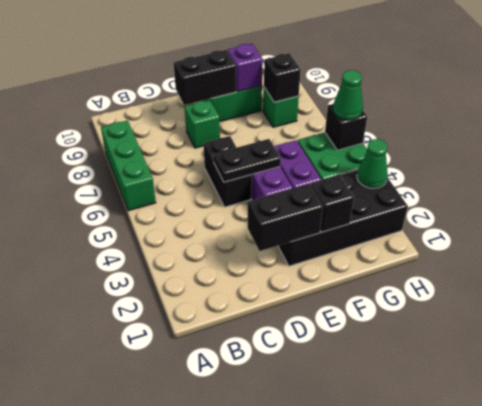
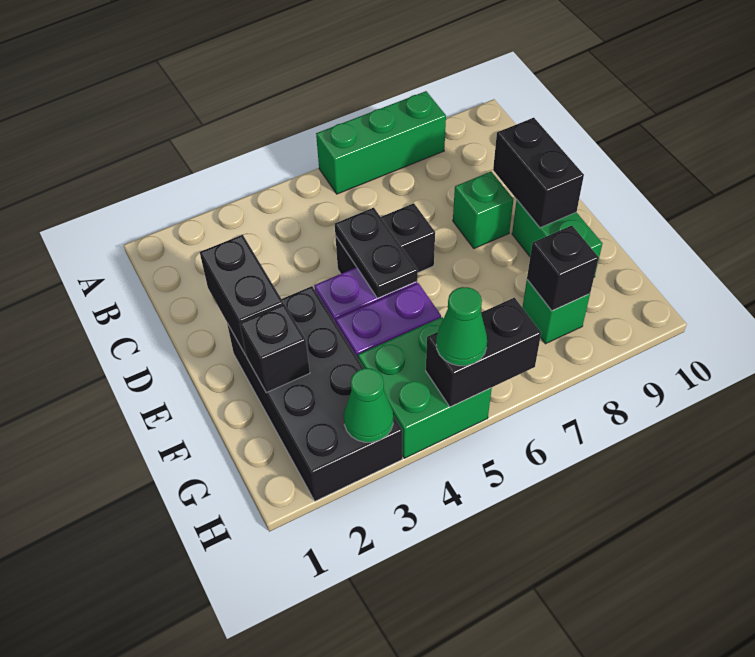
purple 1x1 brick [227,44,263,92] -> none
black 1x1 brick [325,104,367,150] -> black 1x2 brick [426,298,541,407]

